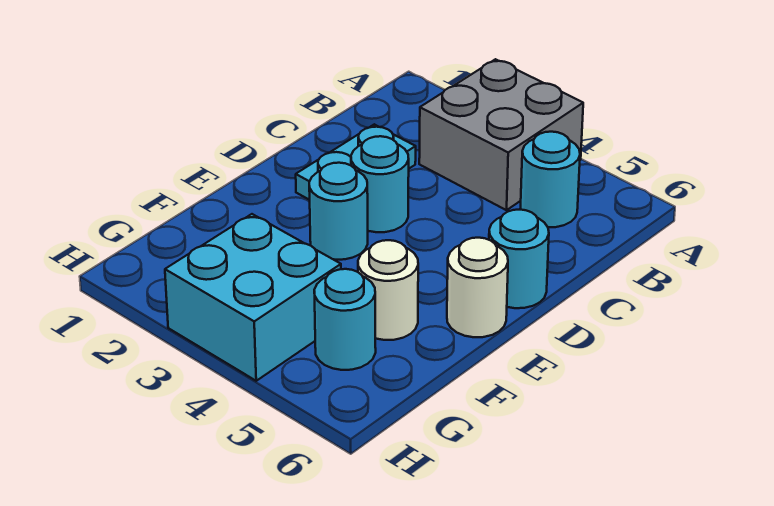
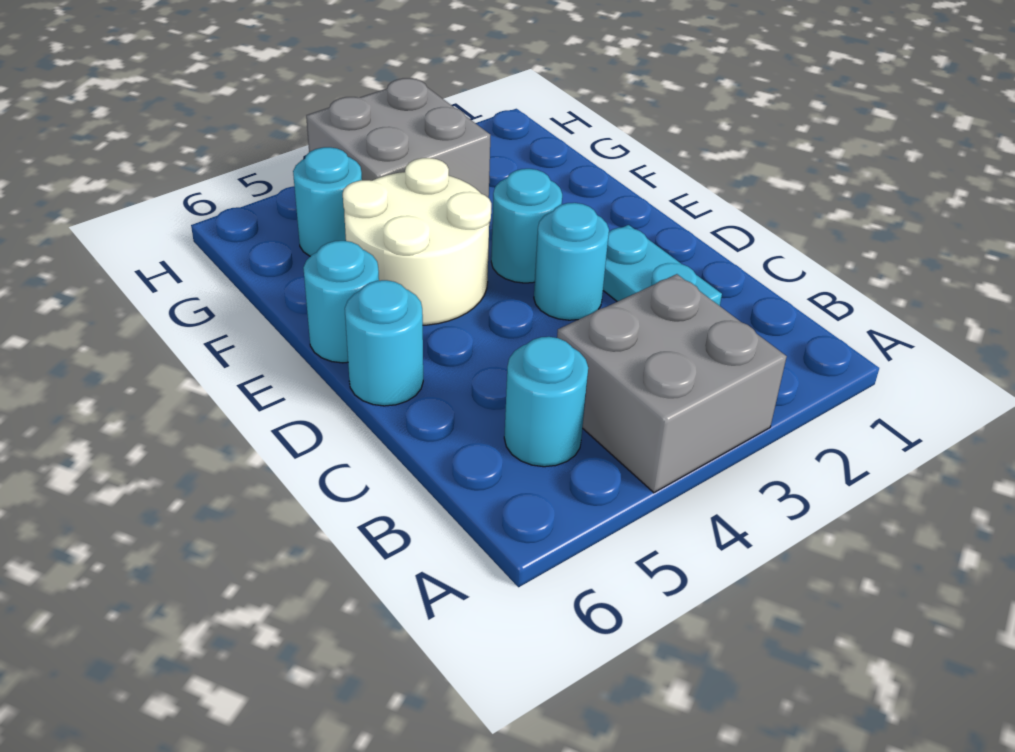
white 1x1 round brick [447,238,508,337] -> cyan 1x1 round brick [303,241,379,363]
white 1x1 round brick [358,240,418,340] -> white 2x2 round brick [343,158,491,325]
cyan 2x2 brick [165,214,341,381] -> grey 2x2 brick [306,78,490,198]

